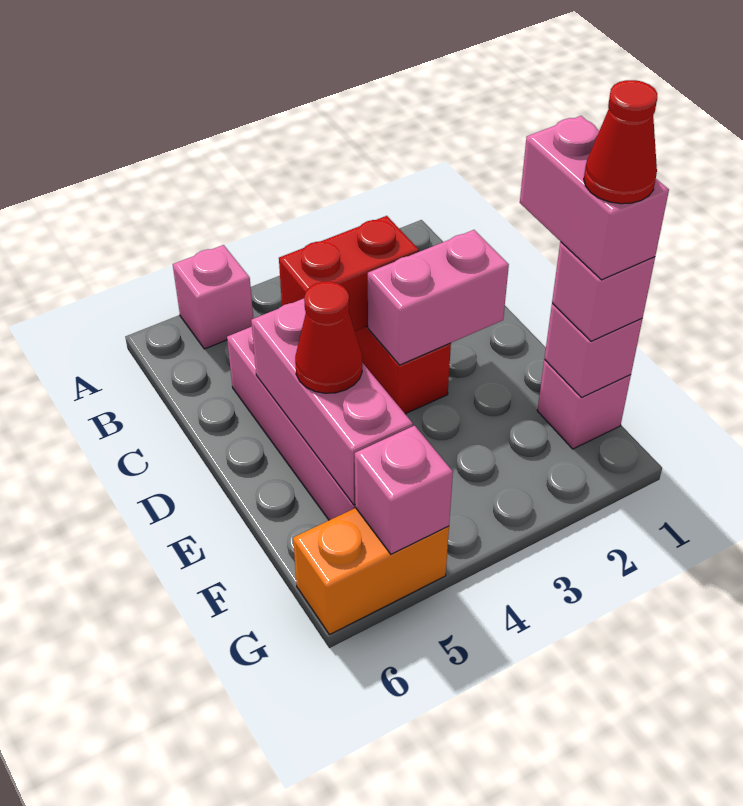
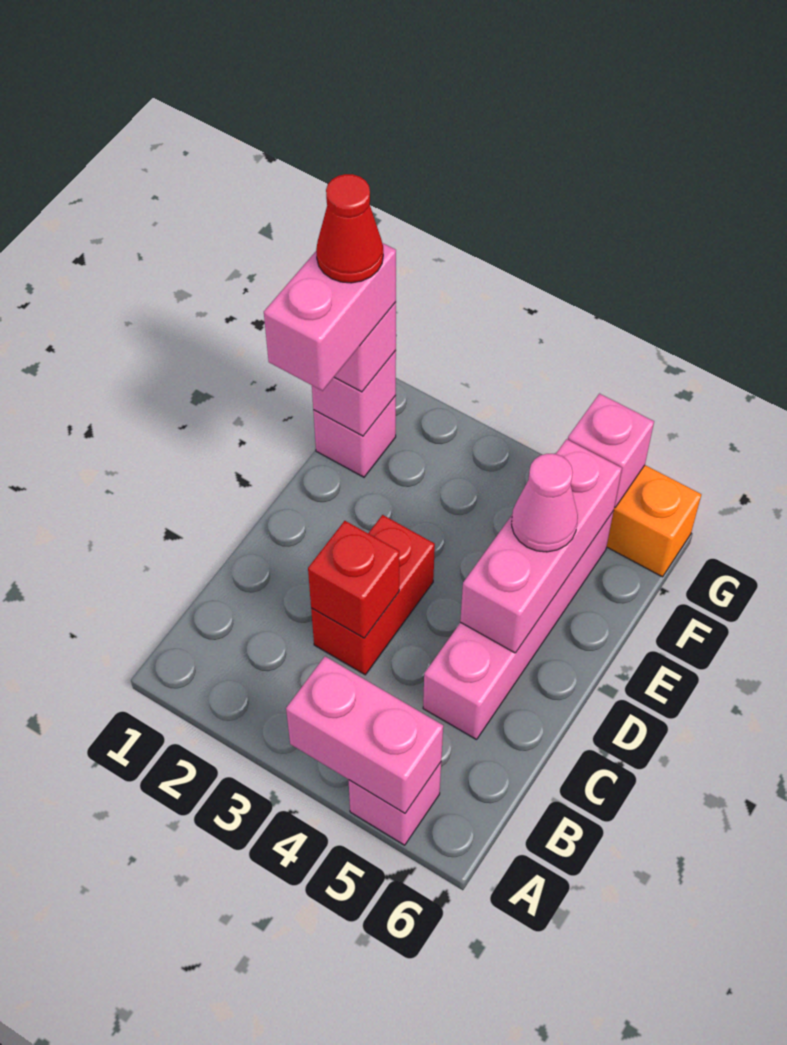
red 1x2 brick [279,216,419,331] -> red 1x1 brick [308,521,399,638]
pink 1x2 brick [368,230,509,365] -> pink 1x2 brick moved to [286,657,443,813]
red 1x1 cone [295,282,362,393] -> pink 1x1 cone [512,454,578,552]

